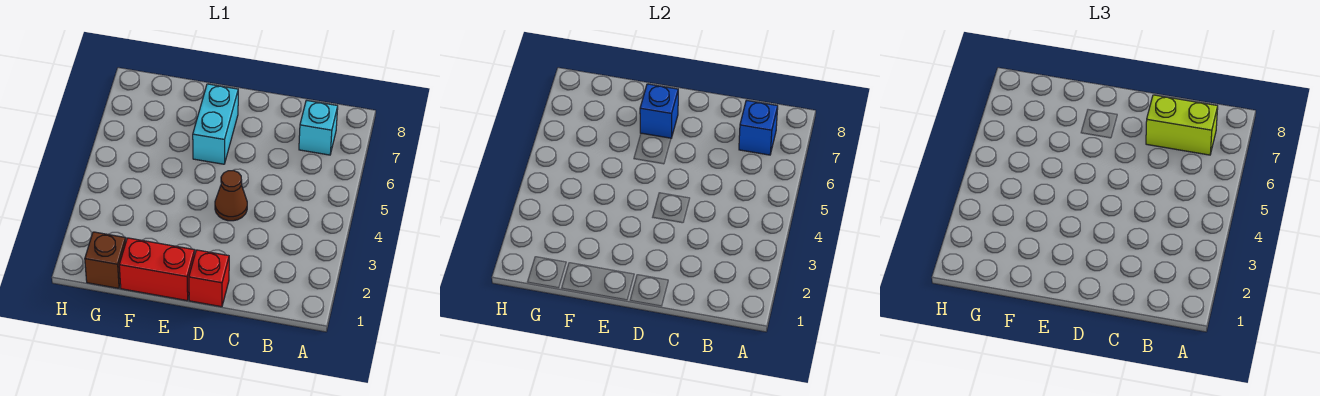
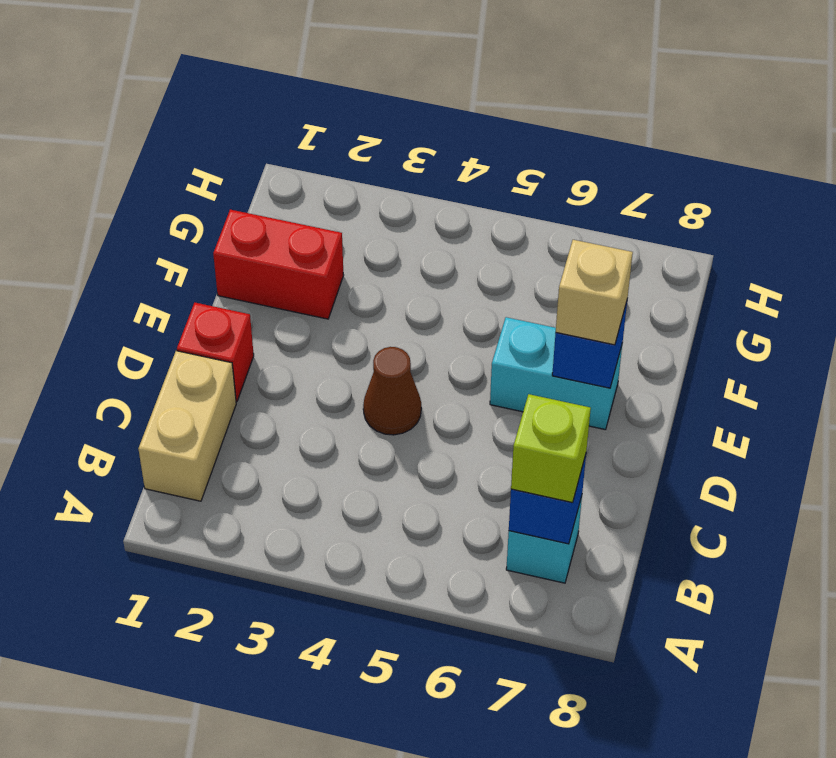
none -> tan 1x2 brick [138,351,236,501]
lime 1x2 brick [1146,95,1218,155] -> lime 1x1 brick [511,394,591,503]
red 1x2 brick [119,238,195,300] -> red 1x2 brick turned to [213,210,344,319]
none -> tan 1x1 brick [556,240,633,345]
brown 1x1 brick [85,232,126,288] -> none

